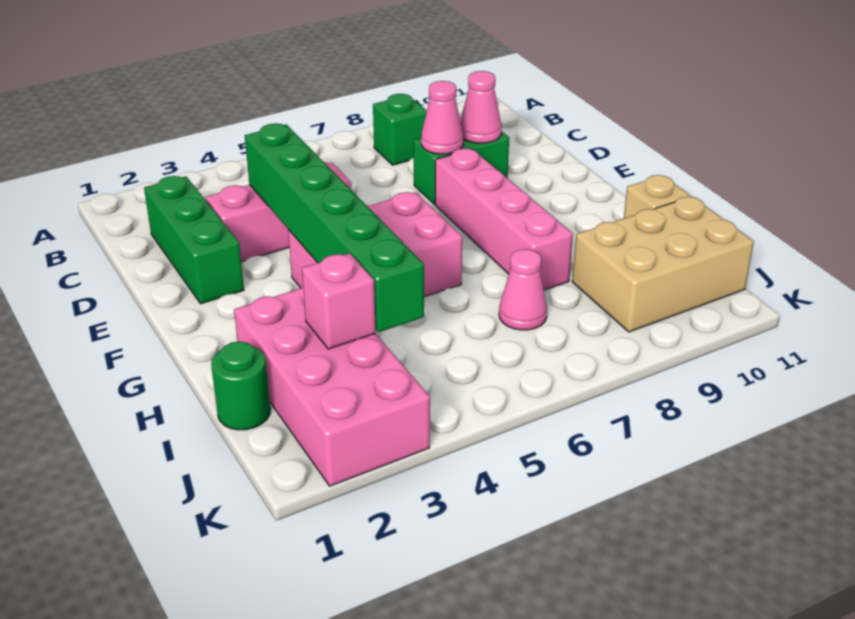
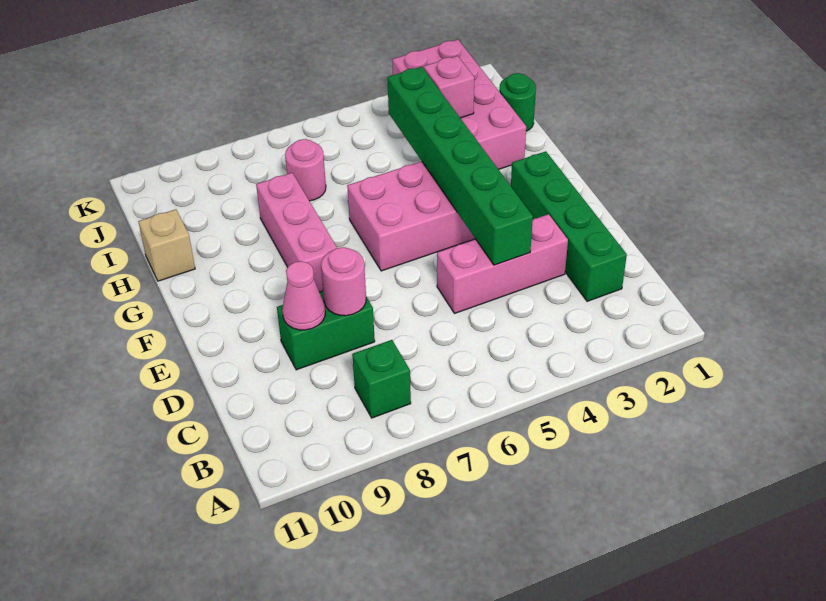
green 1x3 brick [144,176,244,304] -> green 1x4 brick [511,151,627,301]
pink 1x1 cone [421,81,464,154] -> pink 1x1 round brick [321,247,366,316]
pink 1x4 brick [435,148,573,290] -> pink 1x3 brick [256,173,337,292]
pink 1x1 cone [499,249,547,330] -> pink 1x1 round brick [285,139,326,201]
tan 2x3 brick [572,197,754,332] -> none

